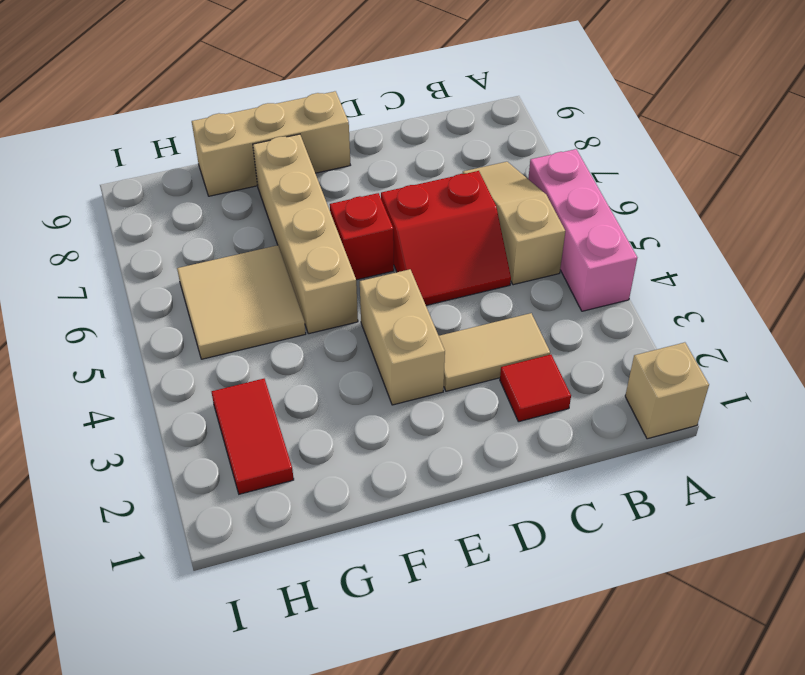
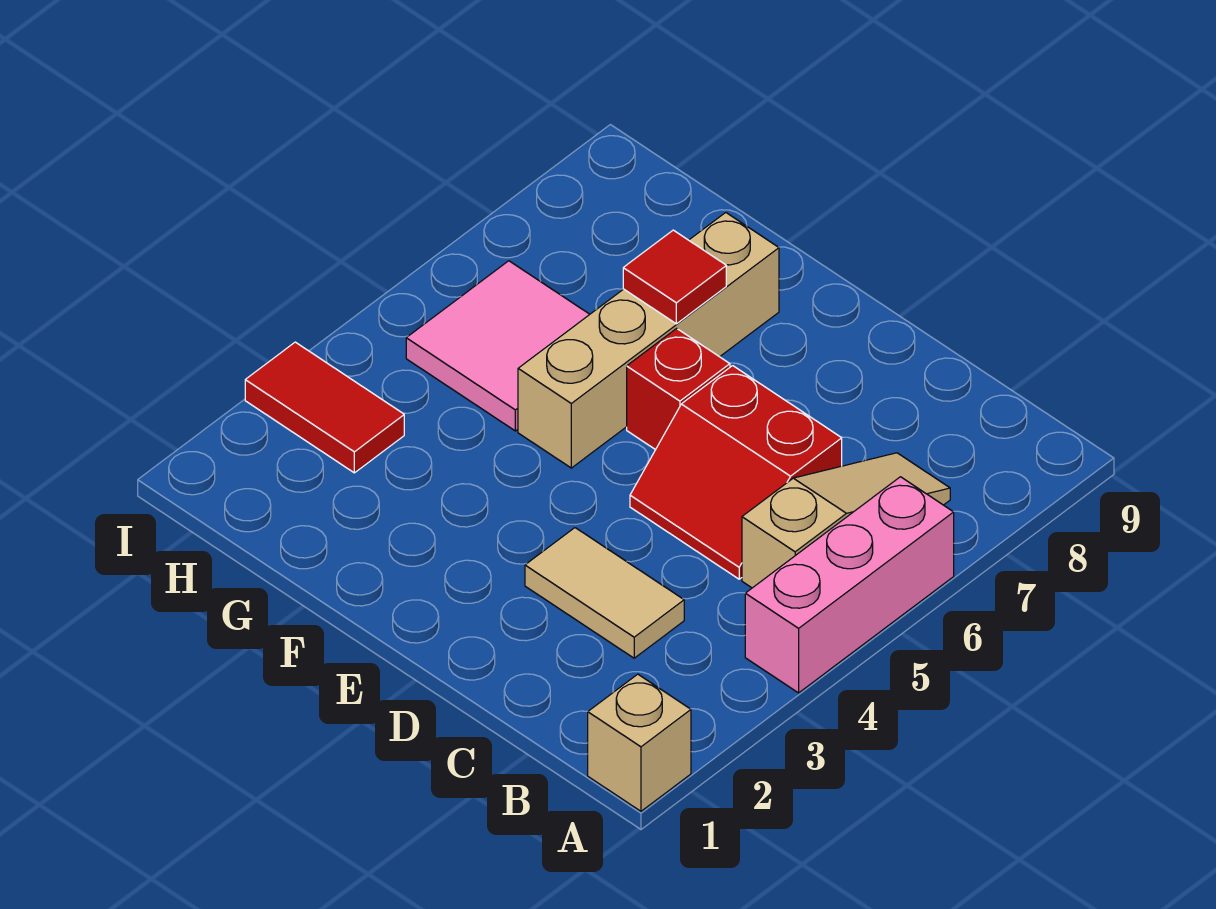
red 1x1 tile [500,355,571,422] -> red 1x1 tile moved to [623,230,726,324]
tan 1x2 brick [360,269,445,405] -> none
tan 1x3 brick [192,91,350,196] -> none
tan 2x2 tile [177,245,306,359] -> pink 2x2 tile [406,261,590,431]
red 1x2 tile [212,379,294,494] -> red 1x2 tile turned to [245,342,404,473]

